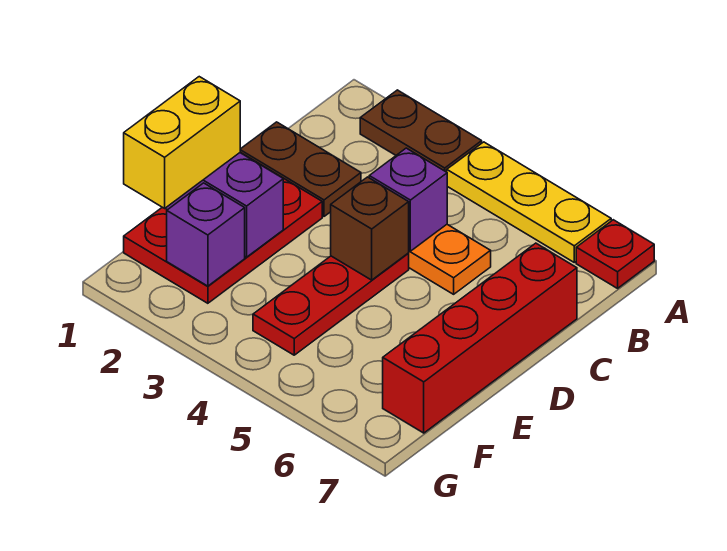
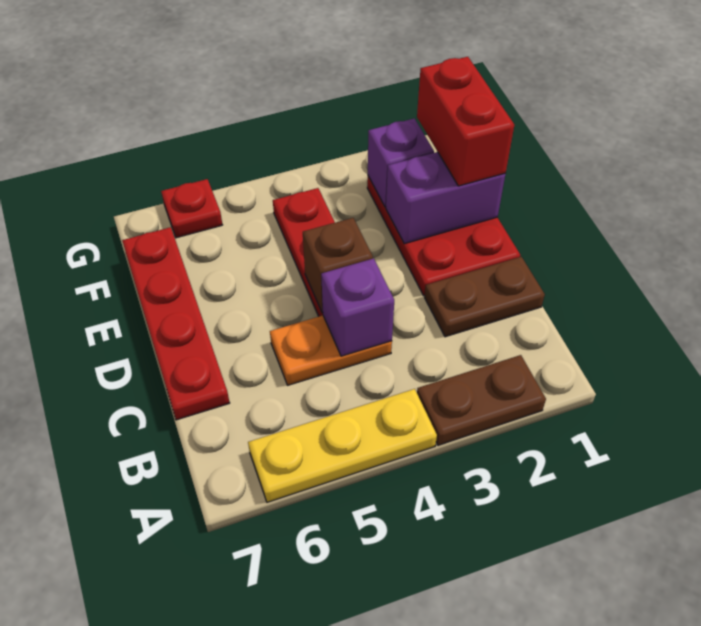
red 1x1 plate [576,220,654,288] -> red 1x1 plate moved to [161,179,222,238]
red 1x4 brick [383,243,577,433] -> red 1x4 plate [122,227,230,420]
yellow 1x2 brick [124,77,240,208] -> red 1x2 brick [417,57,514,186]

